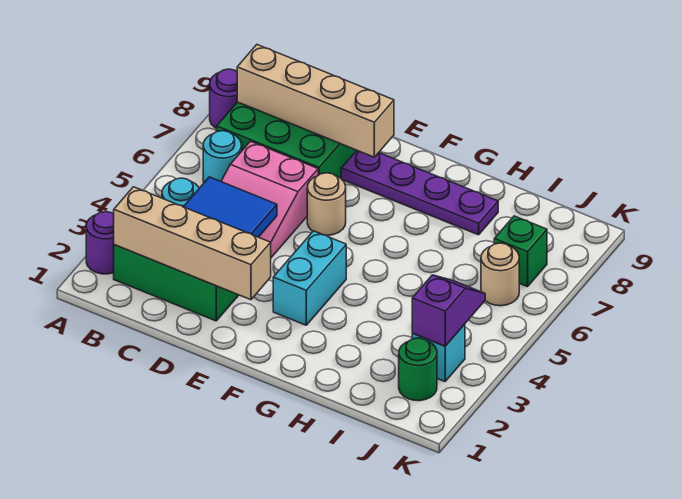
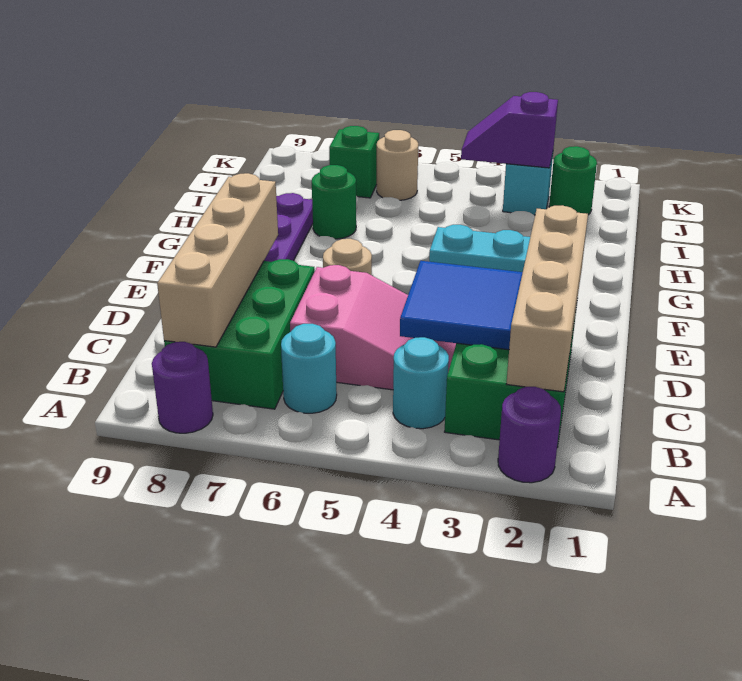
none -> green 1x1 round brick [312,165,356,239]

